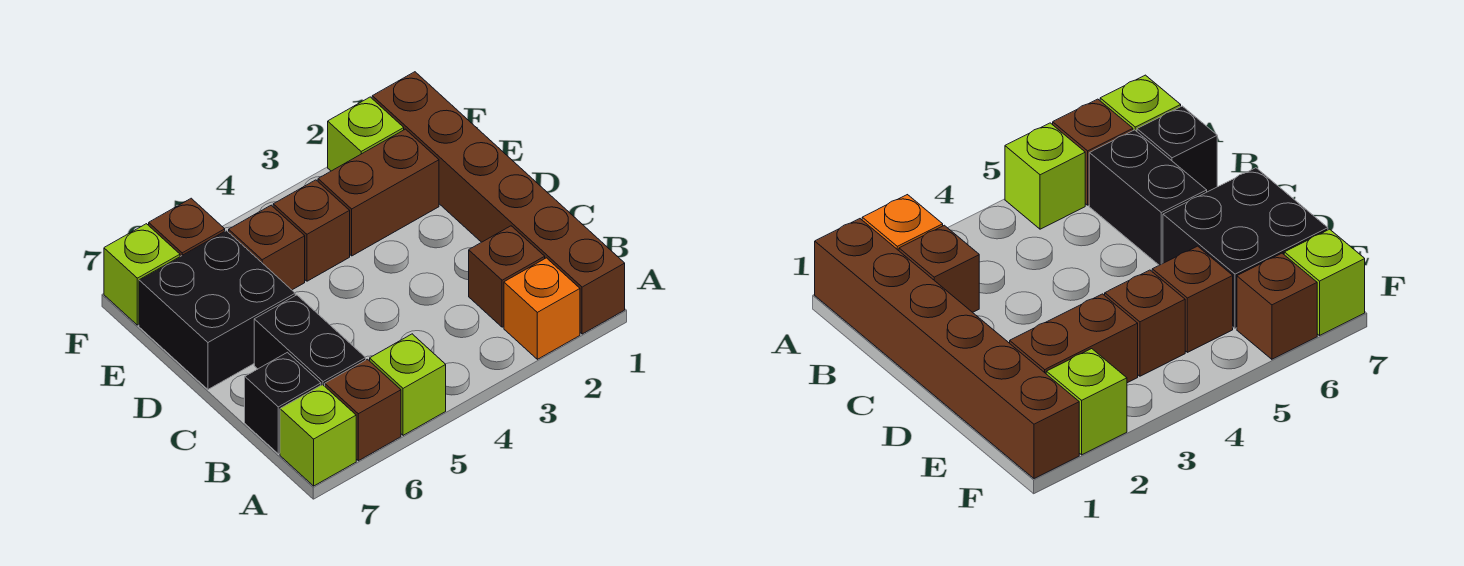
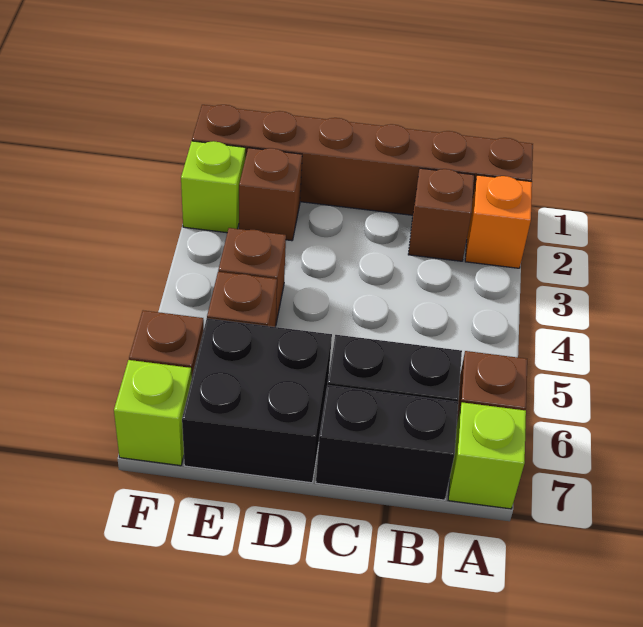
lime 1x1 brick [370,334,446,435] -> none
black 1x1 brick [245,352,321,454] -> black 1x2 brick [316,385,458,500]
brown 1x2 brick [318,129,439,256] -> brown 1x1 brick [239,148,302,241]

